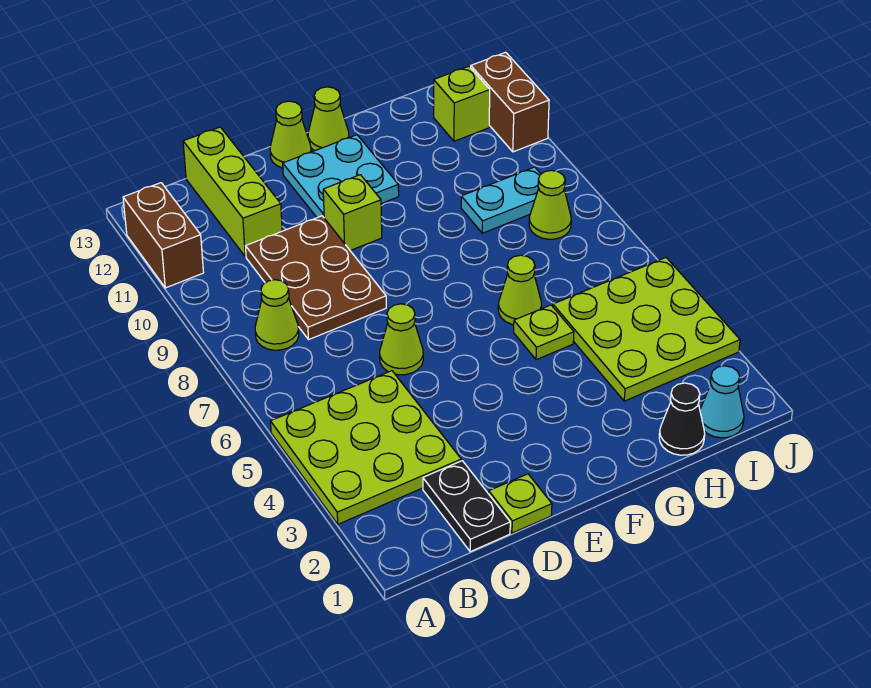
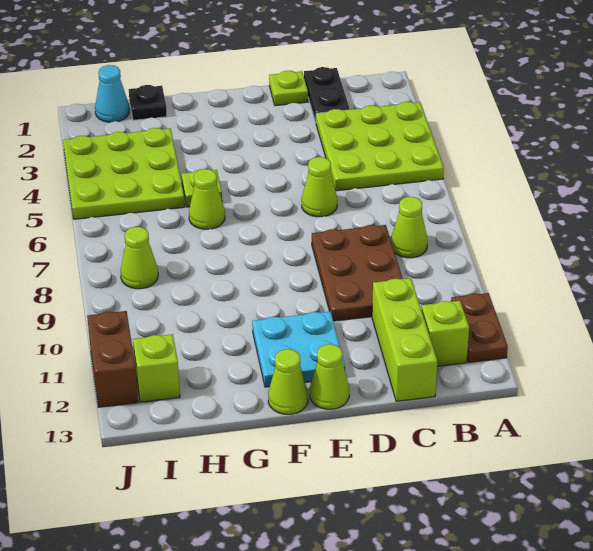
brown 1x2 brick [123,183,204,288] -> brown 1x2 plate [451,293,508,362]
lime 1x1 brick [323,175,382,251] -> lime 1x1 brick moved to [421,301,469,366]
black 1x1 cone [659,383,705,455] -> black 1x1 plate [129,85,167,120]
cyan 1x2 plate [461,167,541,233] -> none

